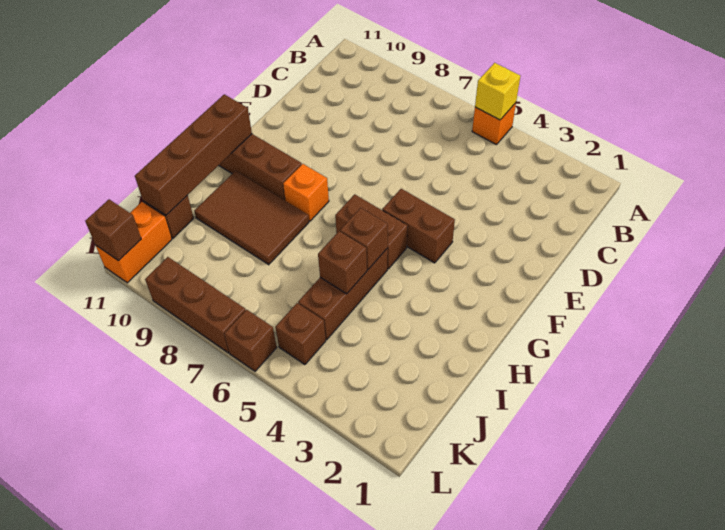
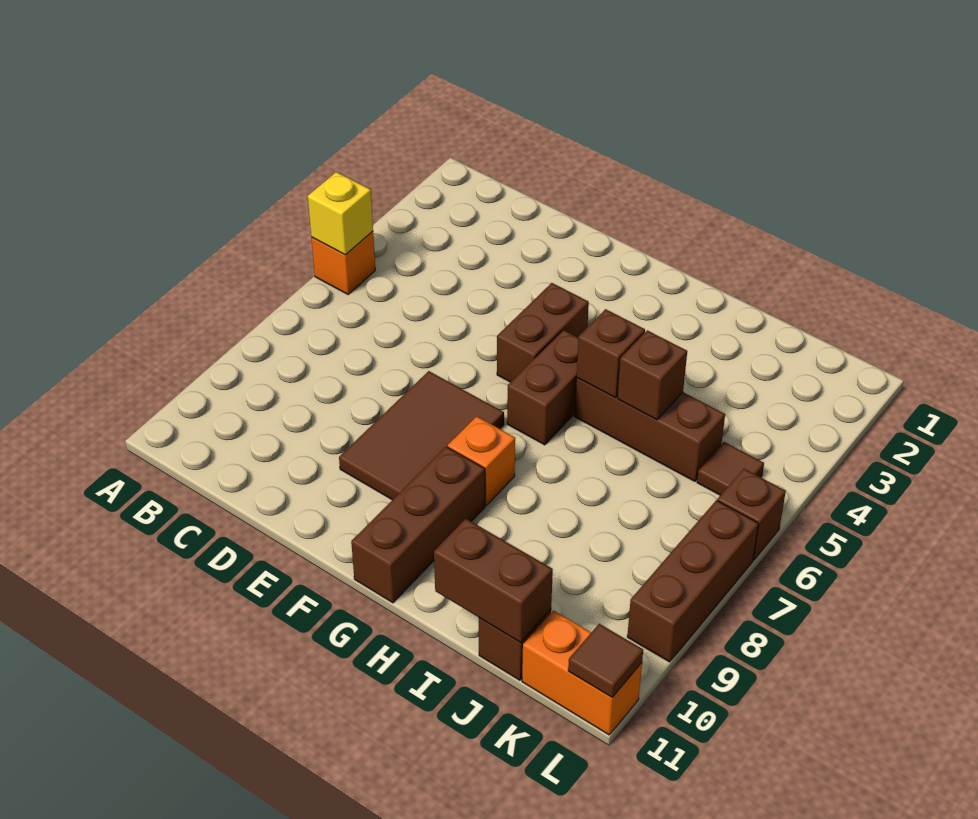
brown 1x4 brick [135,94,252,215] -> brown 1x2 brick [434,519,553,642]
brown 2x3 tile [194,171,309,265] -> brown 2x3 tile moved to [339,371,504,500]
brown 1x1 brick [276,303,326,365] -> brown 1x1 tile [697,442,764,495]
brown 1x1 brick [85,199,141,261] -> brown 1x1 tile [568,624,643,697]

